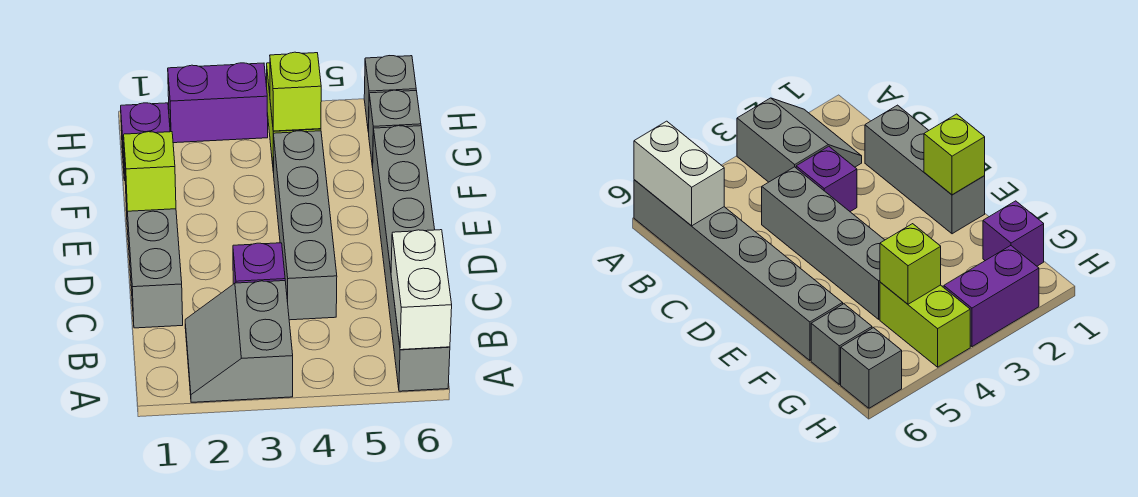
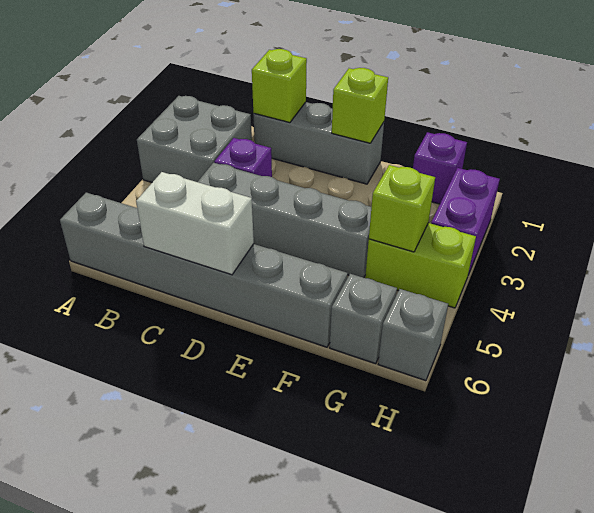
grey 2x2 slope [185,281,293,402] -> grey 2x2 brick [137,96,252,182]
white 1x2 brick [391,230,452,350] -> white 1x2 brick moved to [136,172,254,275]
none -> lime 1x1 brick [252,49,307,123]

